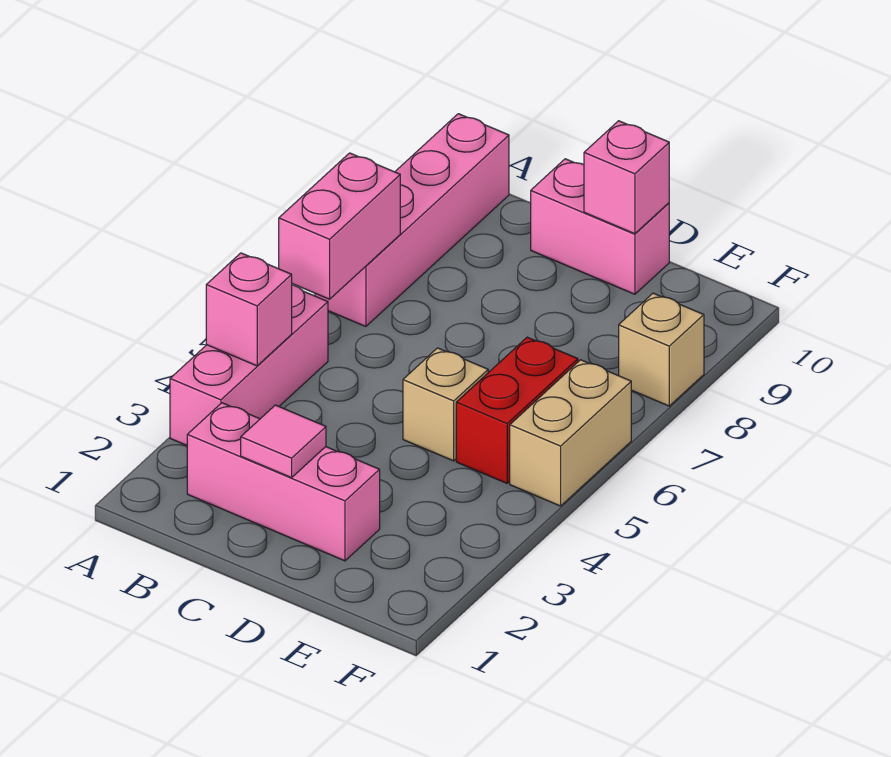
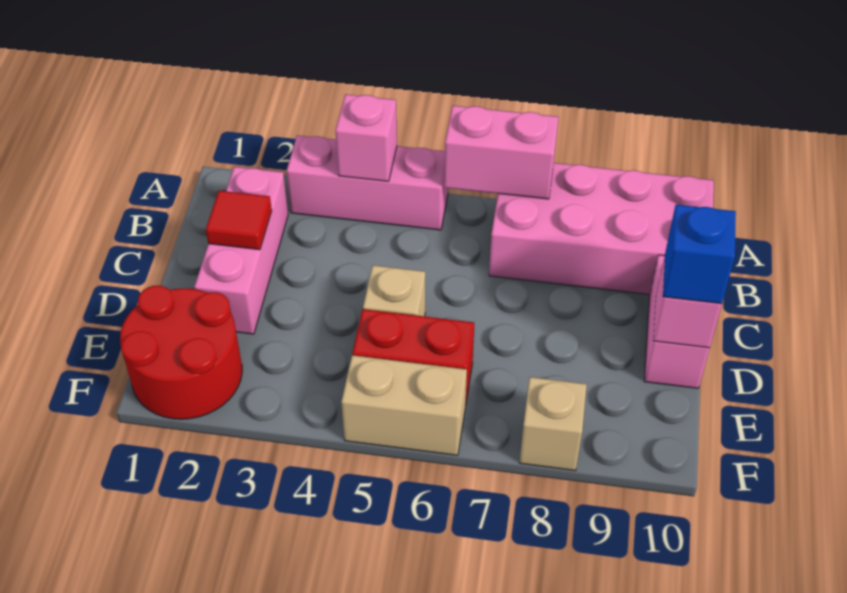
pink 1x4 brick [315,114,509,327] -> pink 2x4 brick [489,163,714,295]
pink 1x1 tile [241,405,326,478] -> red 1x1 tile [206,191,272,250]
none -> blue 1x1 brick [663,205,736,304]
none -> red 2x2 round brick [120,286,242,419]

